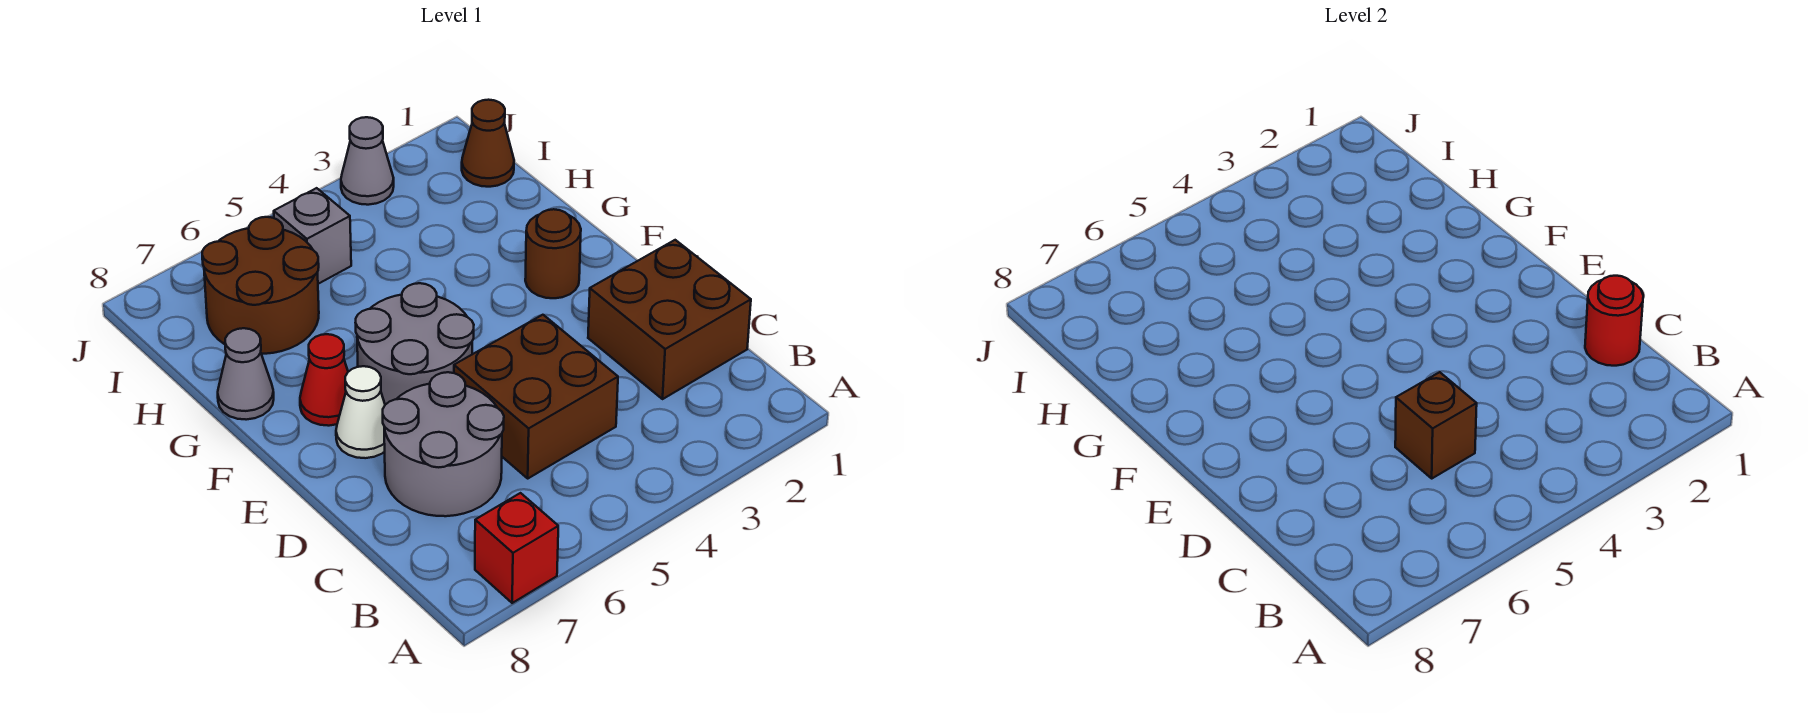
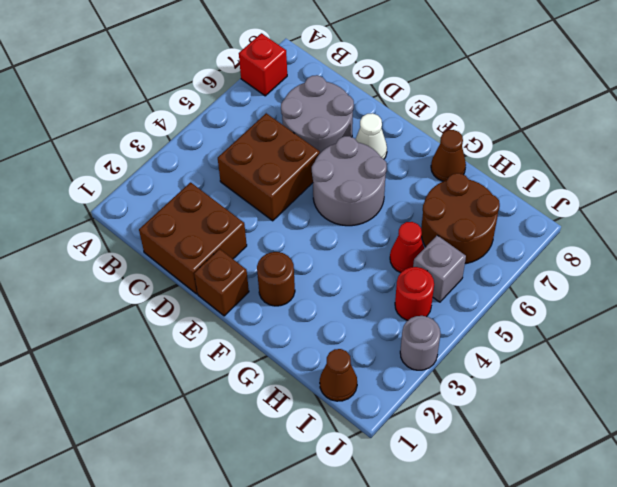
red 1x1 round brick [1585,276,1643,366] -> red 1x1 round brick moved to [395,267,434,320]
brown 1x1 brick [1395,372,1477,478] -> brown 1x1 brick moved to [194,249,249,316]
red 1x1 cone [300,334,348,426] -> red 1x1 cone moved to [390,222,424,273]
grey 1x1 cone [218,328,274,420] -> brown 1x1 cone [431,130,466,181]
grey 1x1 cone [341,117,394,205] -> grey 1x1 round brick [400,316,440,370]

